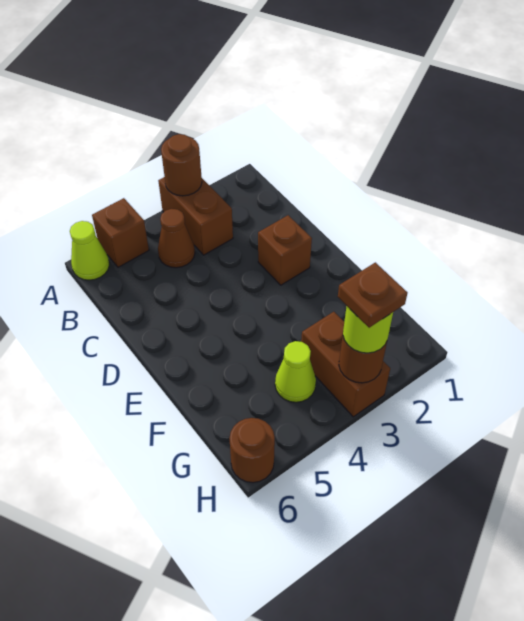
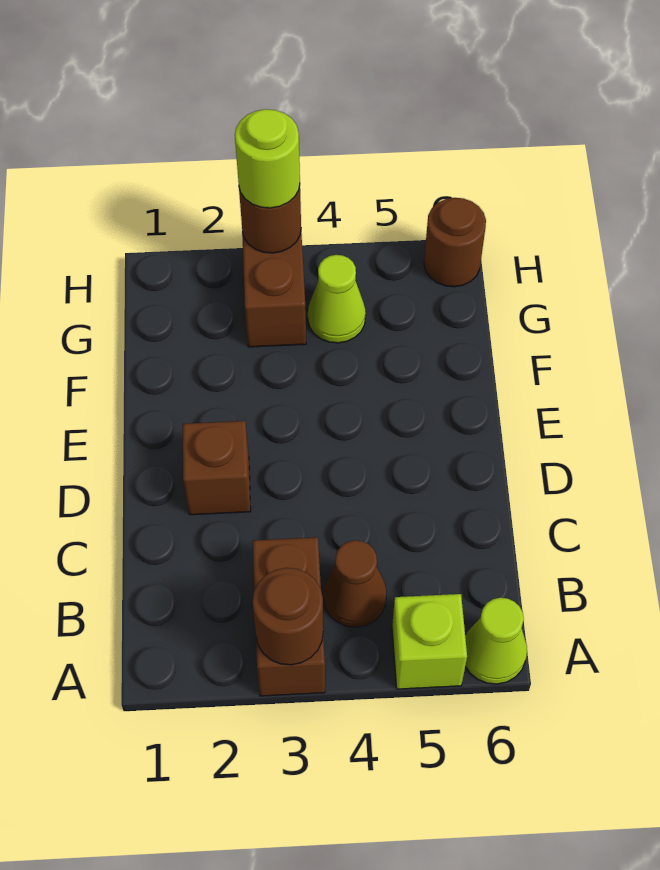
brown 1x1 brick [92,198,149,267] -> lime 1x1 brick [392,594,467,689]
brown 1x1 plate [338,262,408,328] -> none

